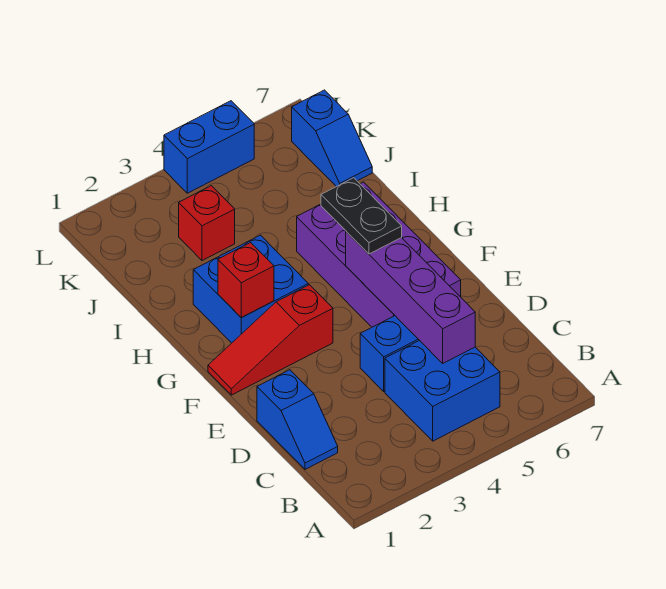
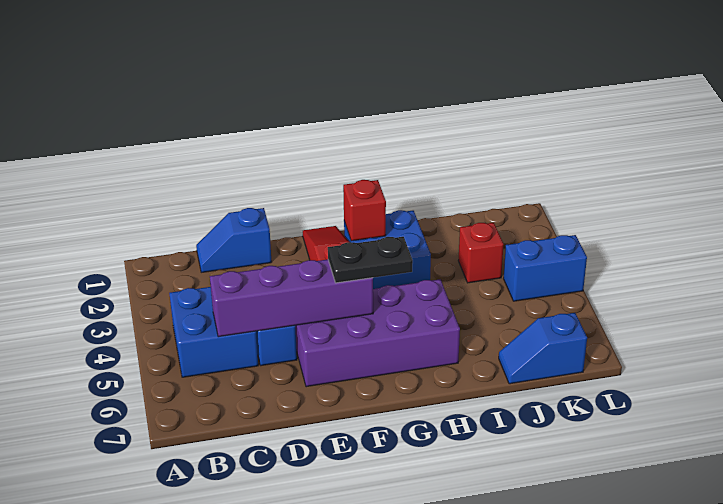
blue 1x2 brick [164,101,254,193] -> blue 1x2 brick turned to [504,235,587,301]

